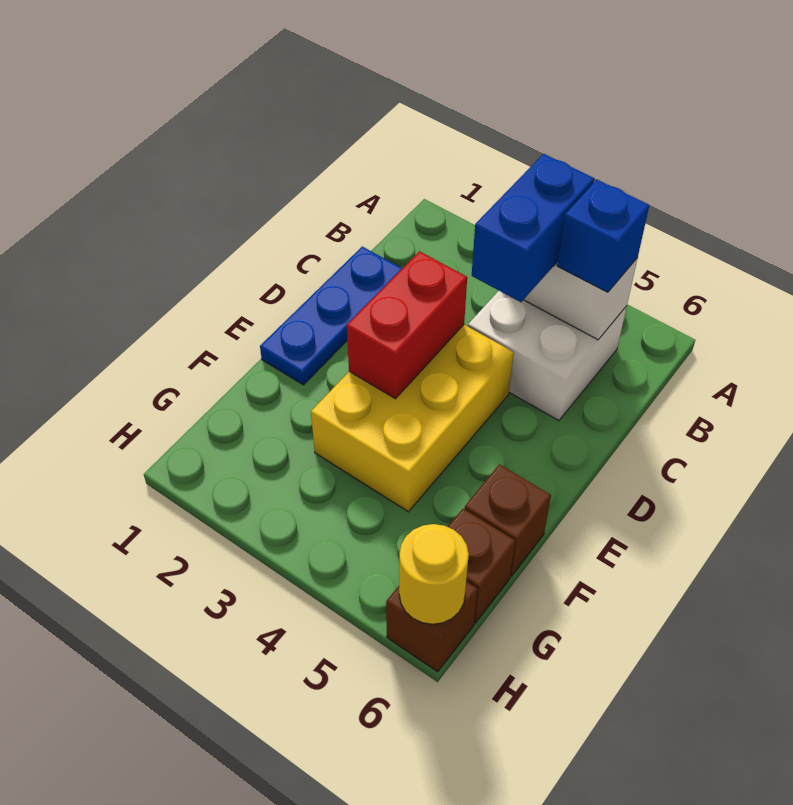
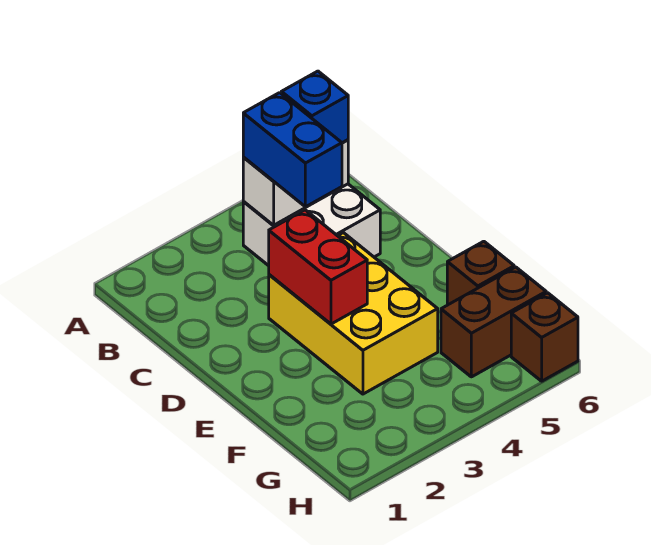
blue 1x3 plate [260,247,402,385] -> none
brown 1x1 brick [448,509,515,623] -> brown 1x2 brick [441,267,546,377]
yellow 1x1 round brick [399,524,469,624] -> none

